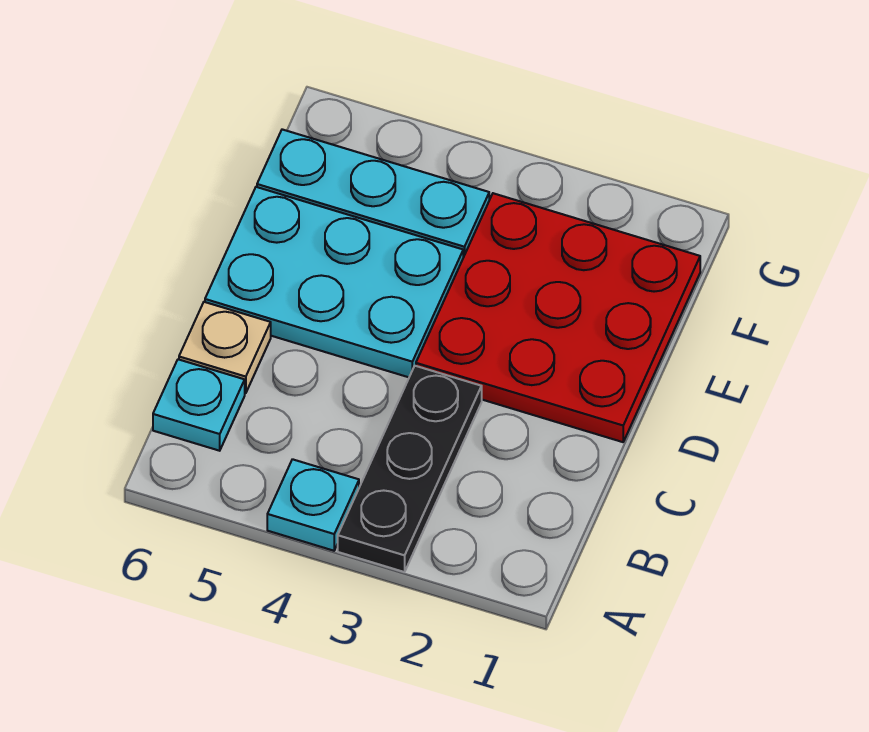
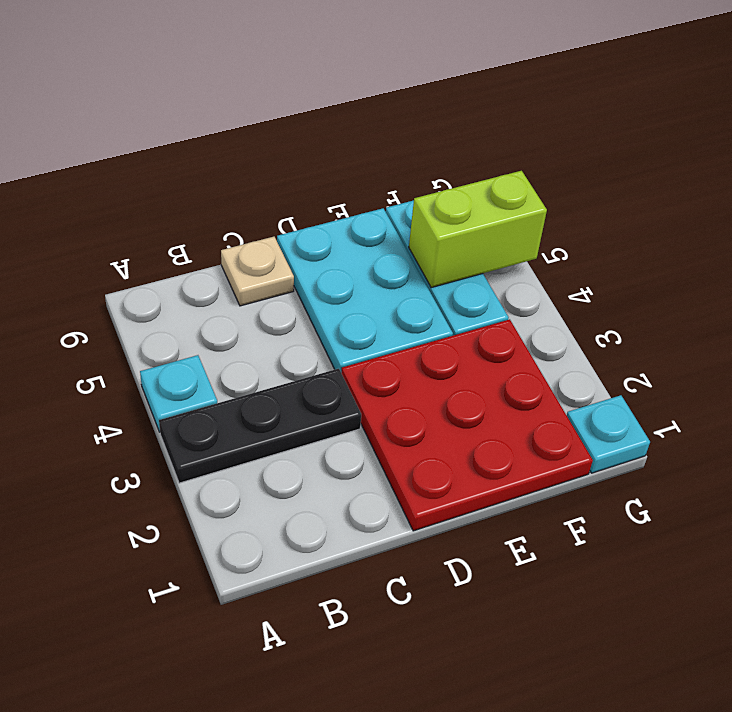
cyan 1x1 plate [153,359,245,451] -> cyan 1x1 plate moved to [567,395,650,473]
none -> lime 1x2 brick [409,171,547,288]

